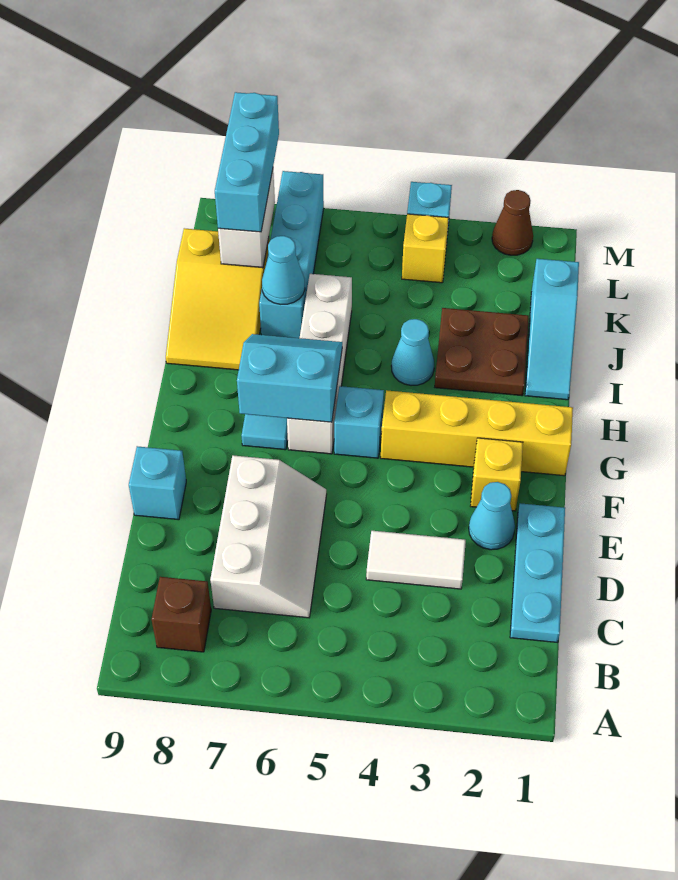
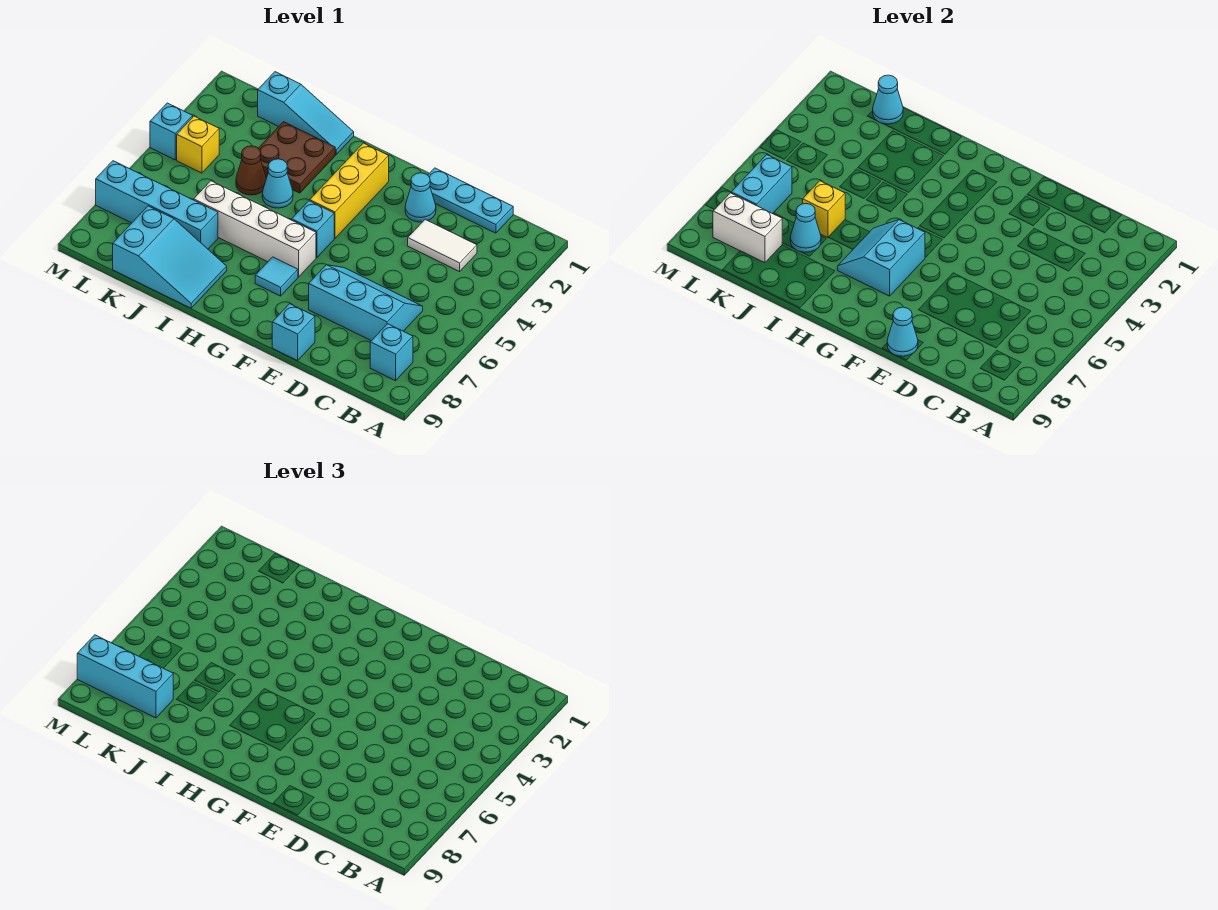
brown 1x1 brick [152,577,211,652] -> cyan 1x1 brick [370,324,413,381]
white 2x3 slope [210,455,327,618] -> cyan 2x3 slope [309,265,423,341]
white 1x2 tile [366,531,466,589] -> white 1x2 tile turned to [408,220,477,272]
none -> cyan 1x1 cone [887,307,918,356]
yellow 1x1 brick [471,438,523,511] -> yellow 1x1 brick moved to [803,181,845,238]
yellow 1x4 brick [381,390,573,476] -> yellow 1x3 brick [310,143,389,238]
yellow 2x3 slope [166,228,269,370] -> cyan 2x3 slope [113,206,227,308]
none -> cyan 1x1 cone [873,75,903,124]
none -> cyan 1x2 brick [731,155,792,214]
brown 1x1 cone [492,190,533,255] -> brown 1x1 cone moved to [236,146,266,195]

